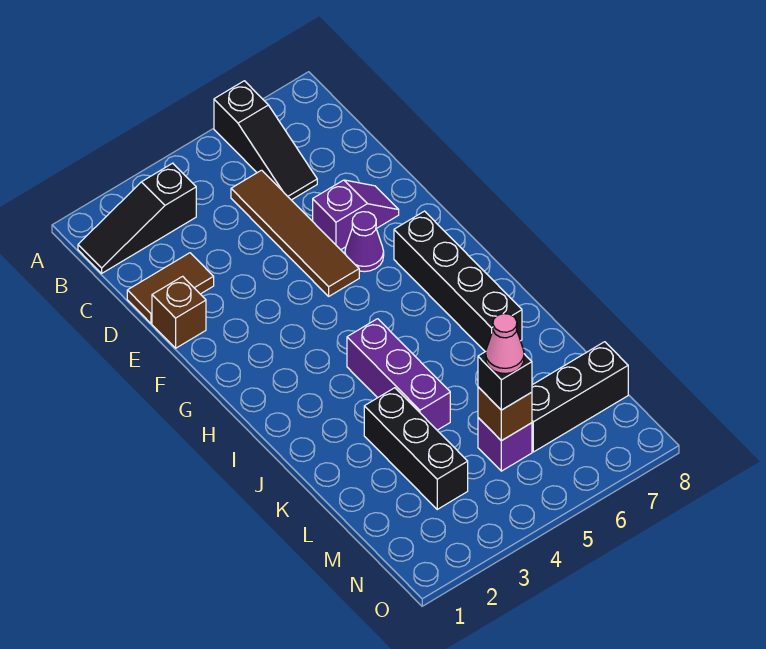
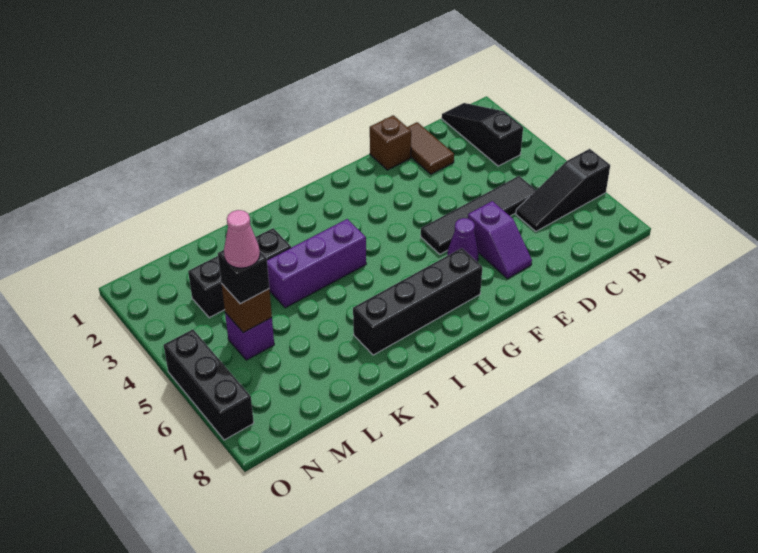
brown 1x4 tile [231,170,359,296] -> black 1x4 tile [421,176,536,254]
black 1x3 brick [532,342,628,452] -> black 1x3 brick moved to [164,329,254,440]

